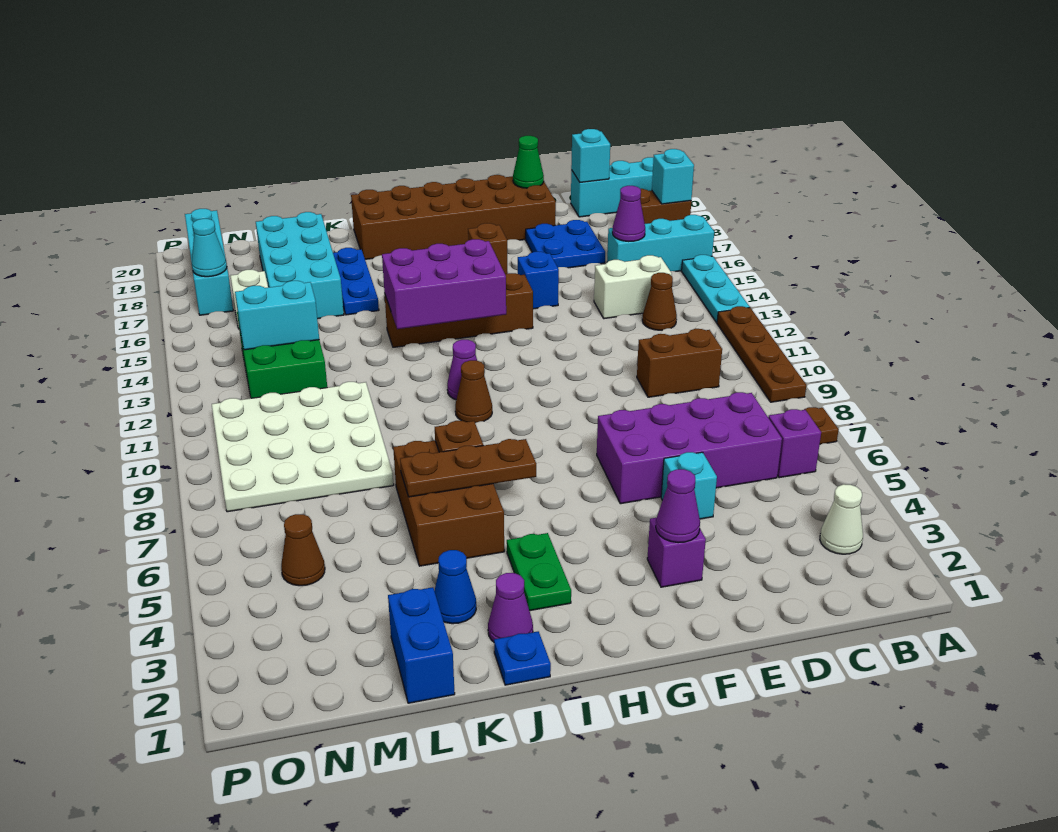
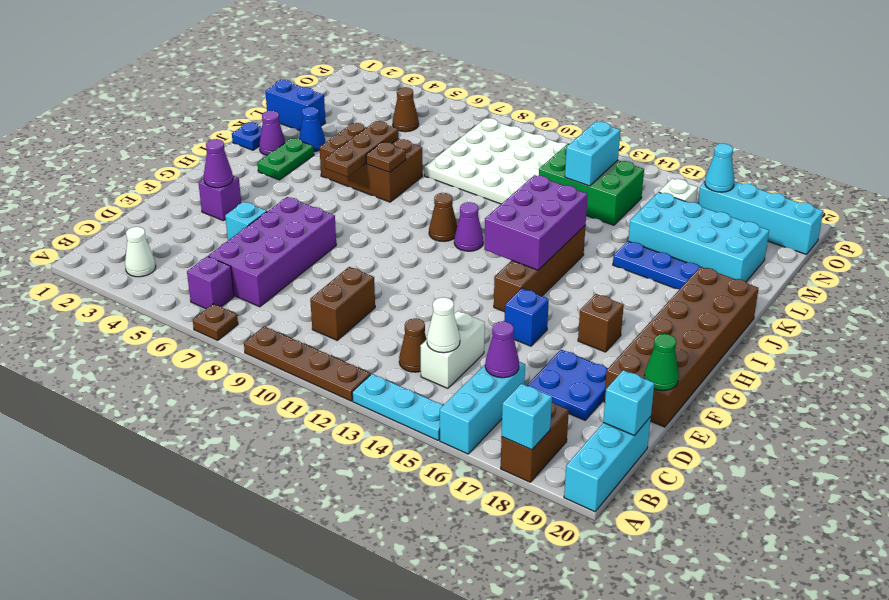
none -> white 1x1 cone [427,297,460,353]
green 1x2 plate [507,533,571,611] -> green 1x2 plate turned to [258,138,314,180]

